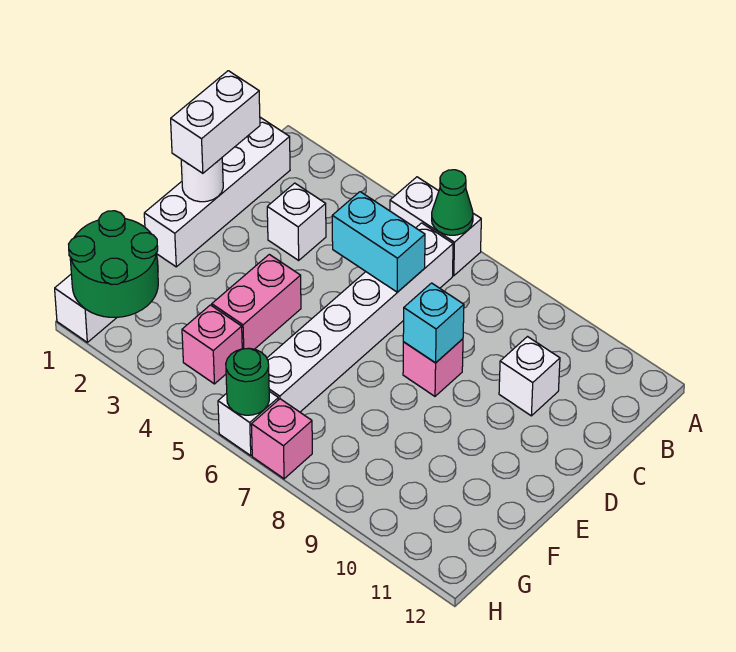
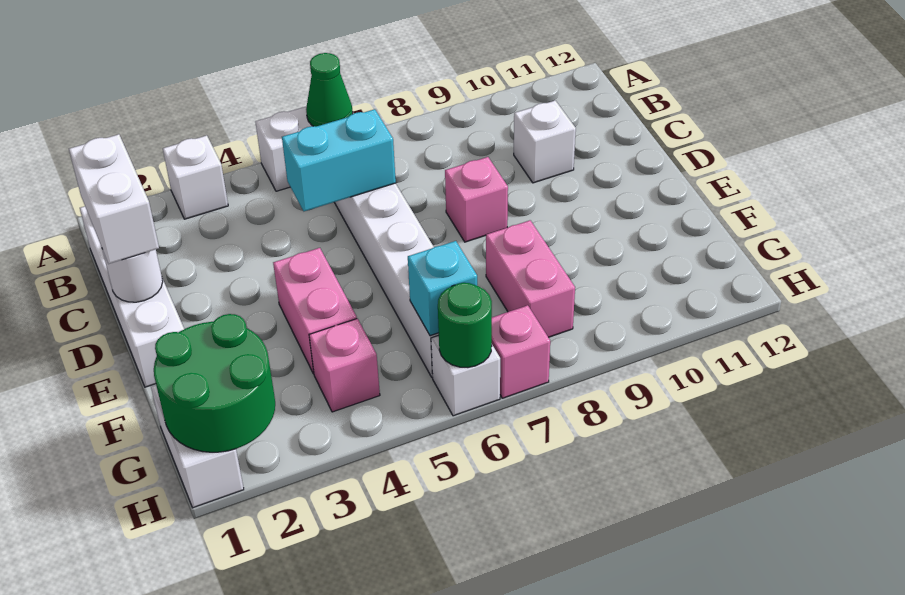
white 1x1 brick [267,183,326,260] -> white 1x1 brick moved to [163,135,228,219]
cyan 1x1 brick [403,283,464,363] -> cyan 1x1 brick moved to [408,241,477,336]
none -> pink 1x2 brick [486,220,575,337]

